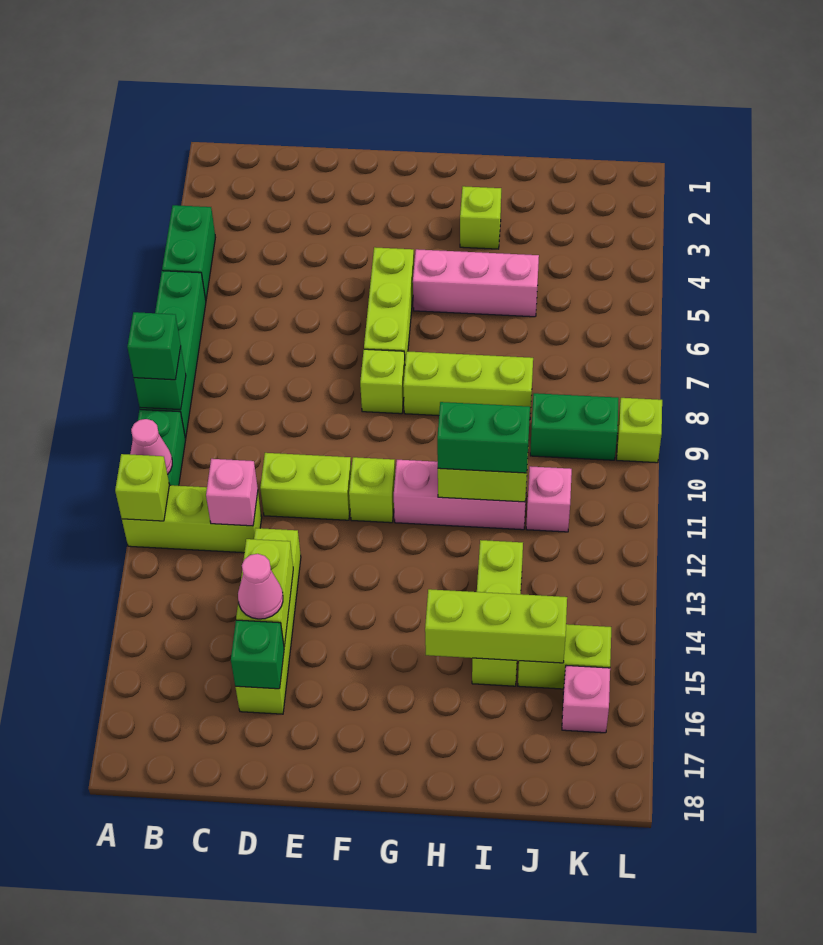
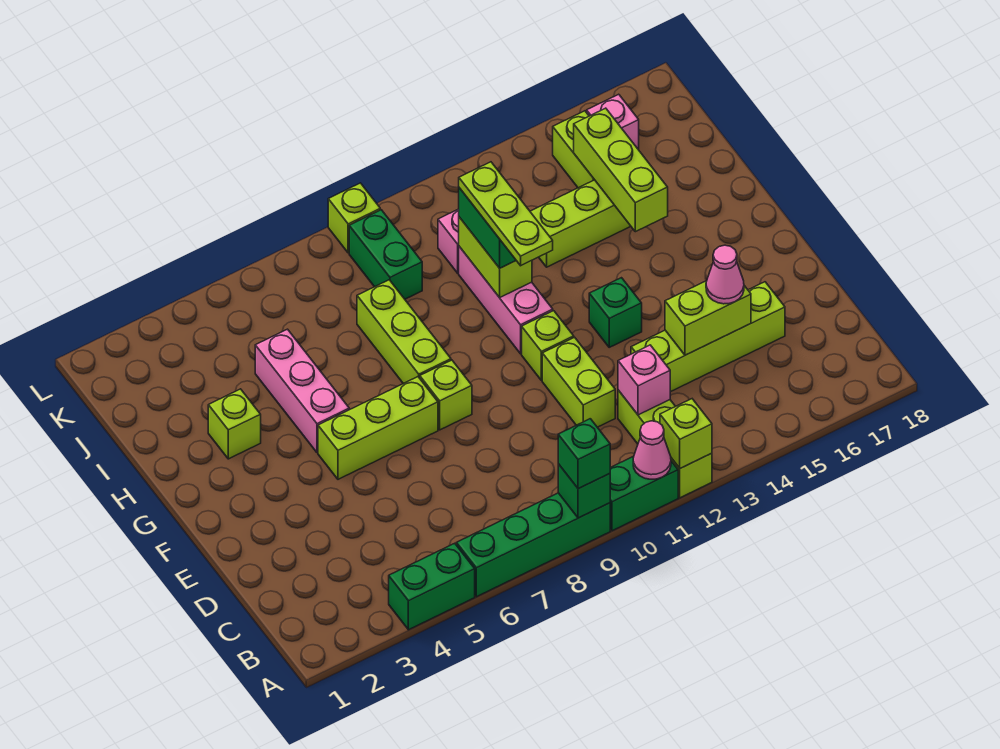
green 1x1 brick [231,620,284,689] -> green 1x1 brick moved to [589,278,642,347]
none -> lime 1x3 plate [459,162,553,266]

